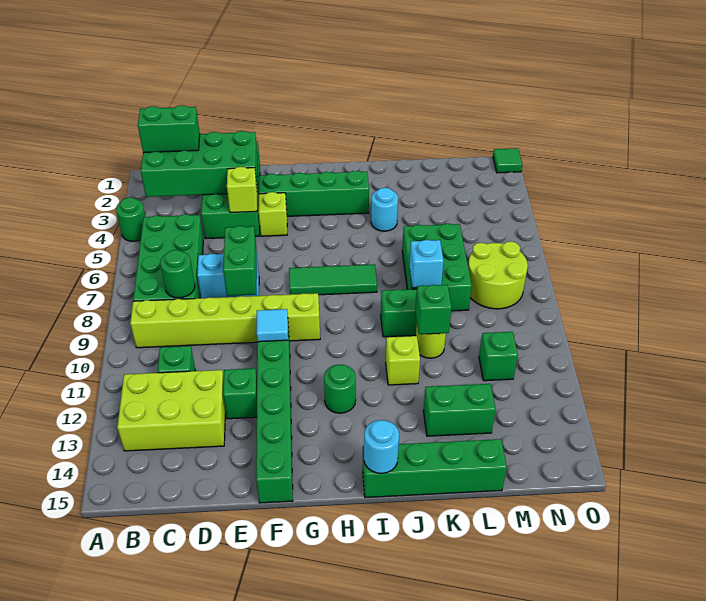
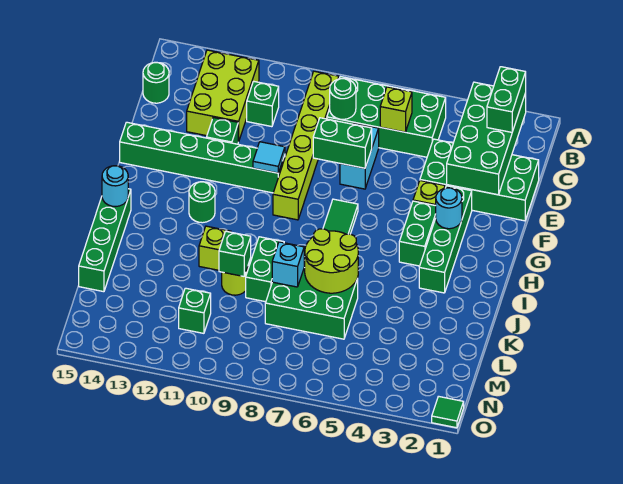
green 1x1 round brick [116,197,146,241] -> green 1x1 round brick moved to [143,62,169,103]
lime 1x1 brick [227,167,257,213] -> lime 1x1 brick moved to [380,87,412,132]
cyan 1x1 round brick [371,188,398,231] -> cyan 1x1 round brick moved to [436,188,462,229]
green 1x2 brick [423,384,496,436] -> green 1x2 brick moved to [399,201,436,266]
lime 2x2 round brick [468,241,528,309] -> lime 2x2 round brick moved to [304,229,358,293]

